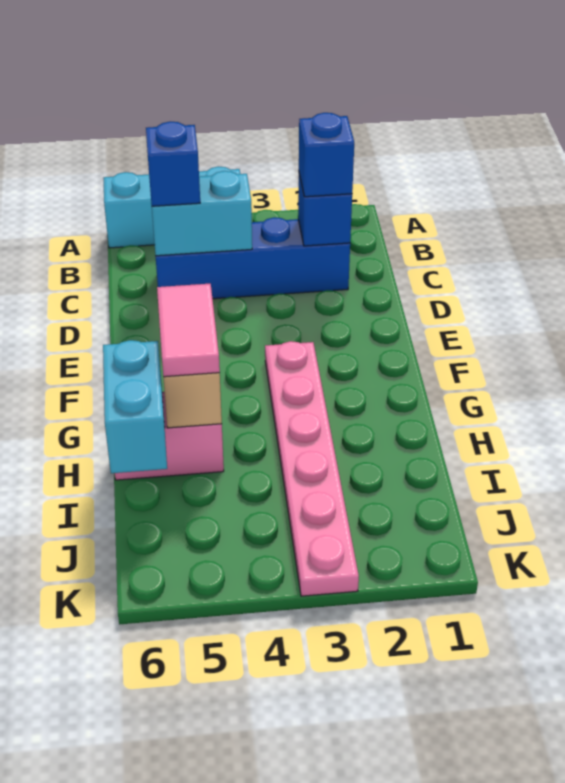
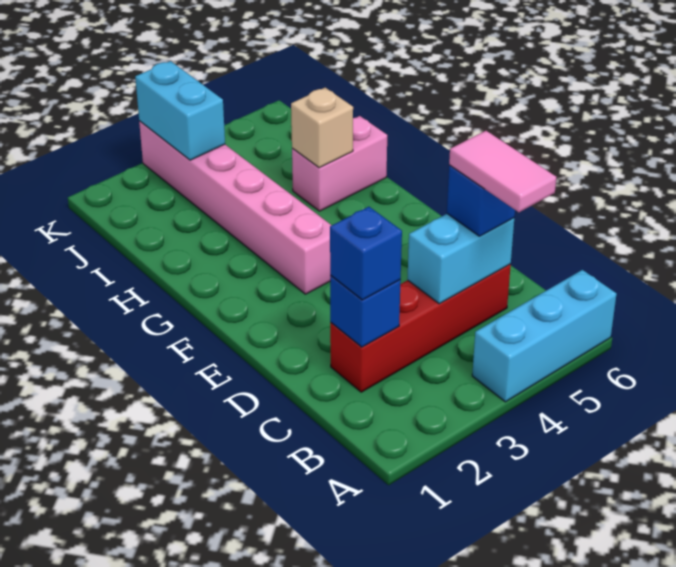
blue 1x4 brick [156,217,350,299] -> red 1x4 brick [330,264,511,392]
pink 1x6 plate [265,341,359,596] -> pink 1x6 brick [139,121,332,294]
pink 1x2 tile [157,284,220,377] -> pink 1x2 tile moved to [449,131,556,212]
cyan 1x2 brick [103,340,167,473] -> cyan 1x2 brick moved to [135,61,225,160]

